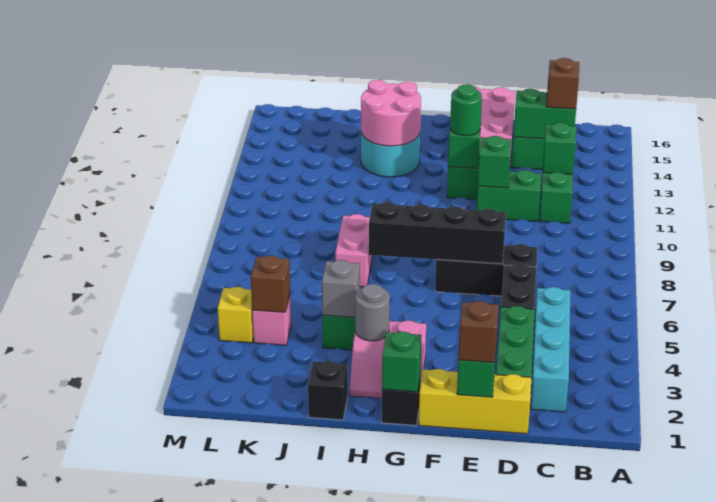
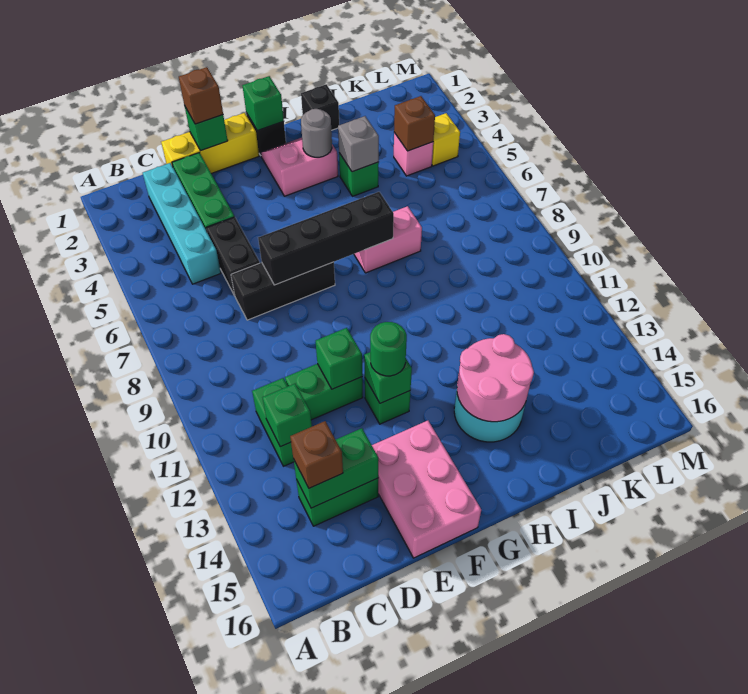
pink 1x2 brick [335,214,373,287] -> pink 1x2 brick turned to [354,206,422,273]

